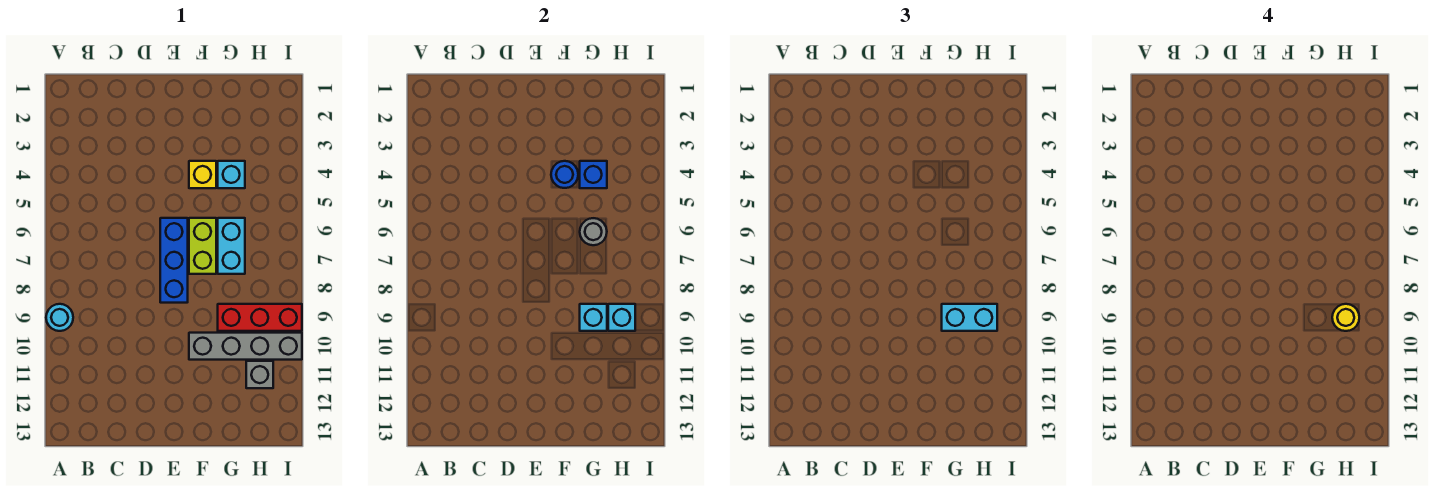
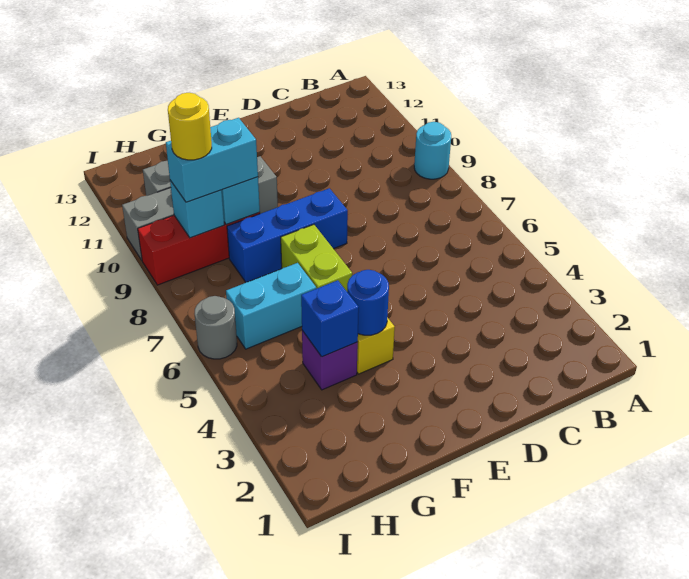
blue 1x3 brick [160,218,188,303] -> blue 1x3 brick turned to [227,188,348,282]
cyan 1x1 brick [218,161,245,188] -> purple 1x1 brick [302,331,358,390]
cyan 1x2 brick [218,218,245,274] -> cyan 1x2 brick turned to [226,263,316,349]
grey 1x1 round brick [580,218,607,245] -> grey 1x1 round brick moved to [194,296,237,359]

